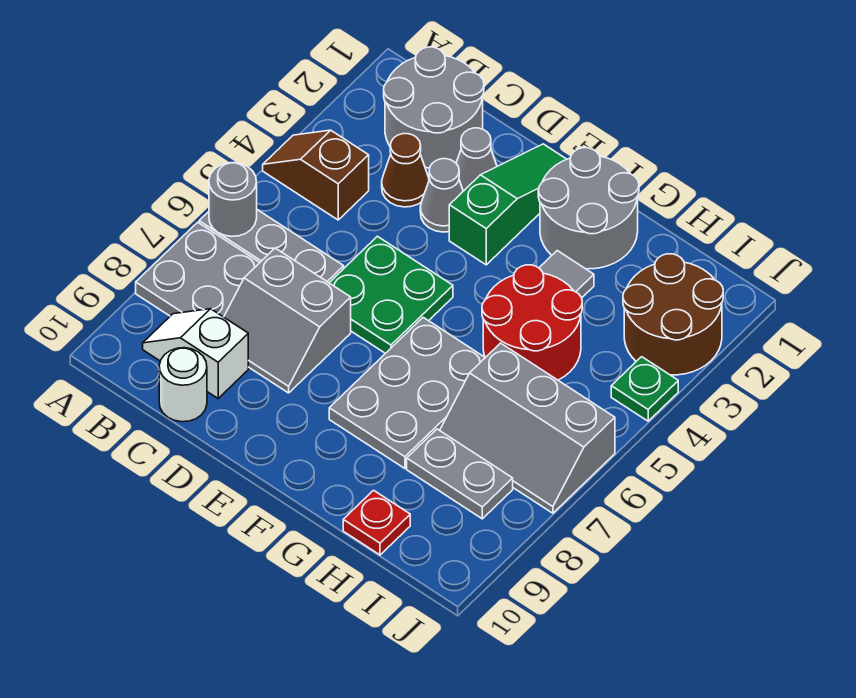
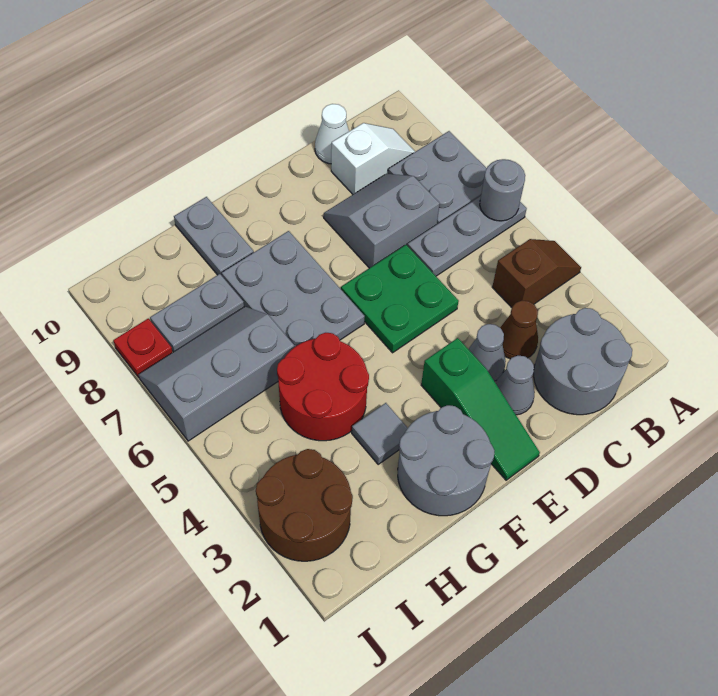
white 1x1 round brick [159,348,207,422] -> white 1x1 cone [315,104,349,164]
none -> grey 1x2 plate [174,197,254,275]
red 1x1 plate [343,490,410,555] -> red 1x1 plate moved to [113,319,173,377]
green 1x1 plate [611,357,678,421] -> none

